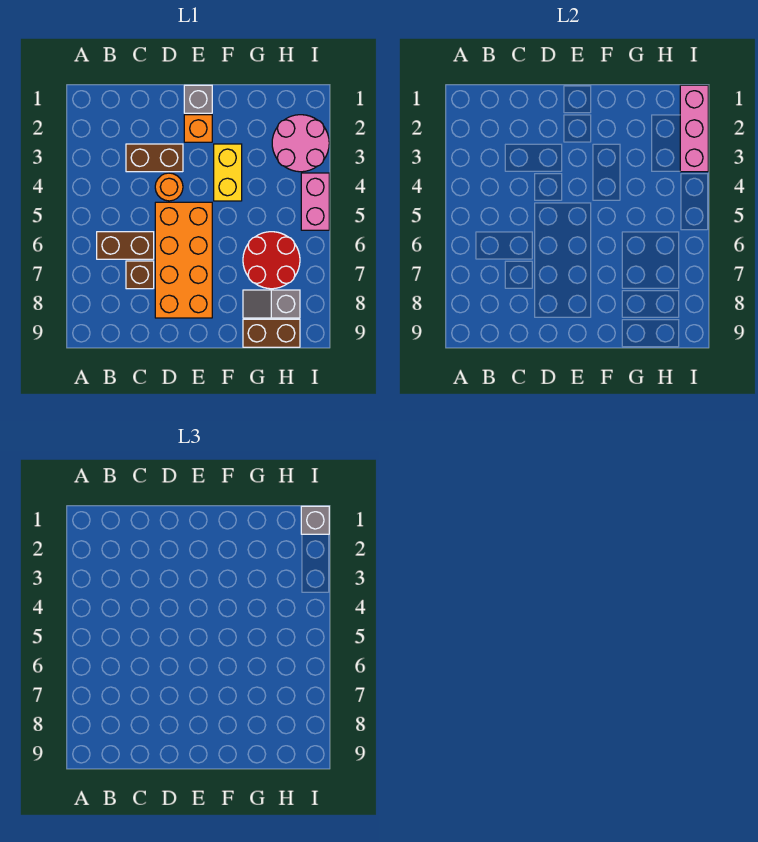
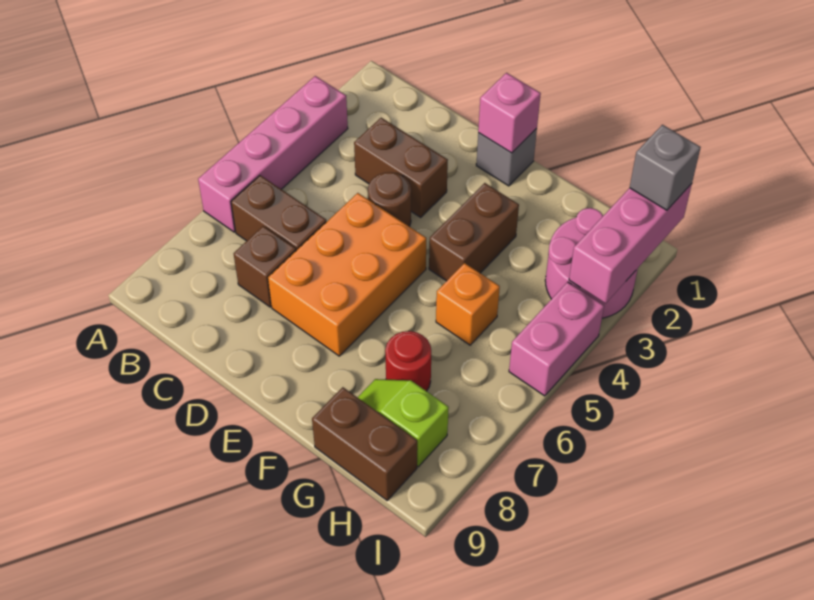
none -> pink 1x4 brick [198,76,348,232]
orange 1x1 round brick [155,173,183,201] -> brown 1x1 round brick [368,172,411,227]
orange 2x4 brick [155,202,212,318] -> orange 2x3 brick [268,193,426,356]
none -> pink 1x1 brick [478,73,541,153]
orange 1x1 brick [184,115,212,142] -> orange 1x1 brick moved to [436,263,500,345]
yellow 1x2 brick [214,144,242,201] -> brown 1x2 brick [429,183,519,281]
red 2x2 round brick [243,232,300,289] -> red 1x1 round brick [385,331,431,391]
grey 1x2 slope [243,290,300,318] -> lime 1x2 slope [358,379,449,467]

